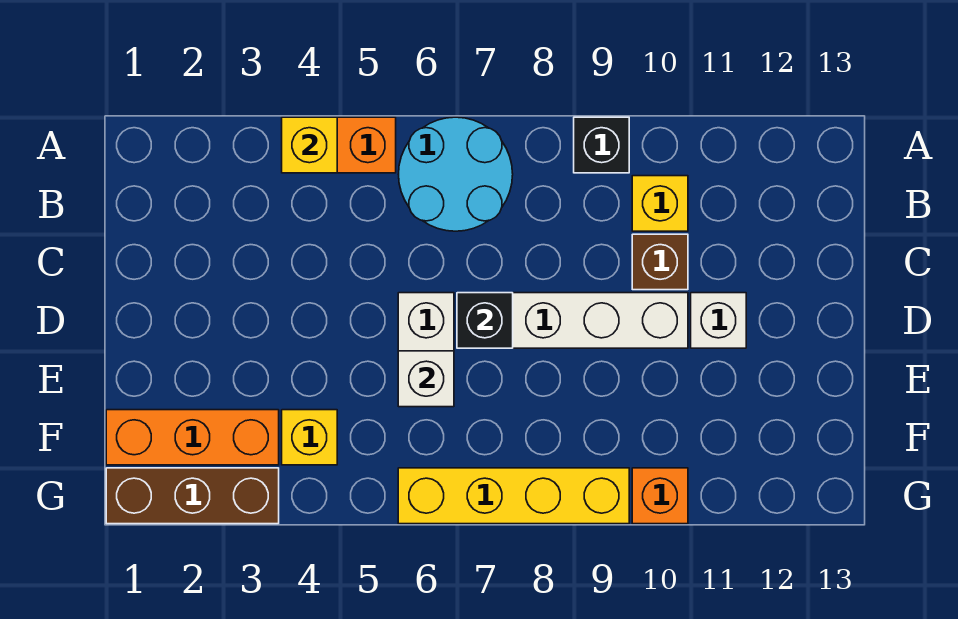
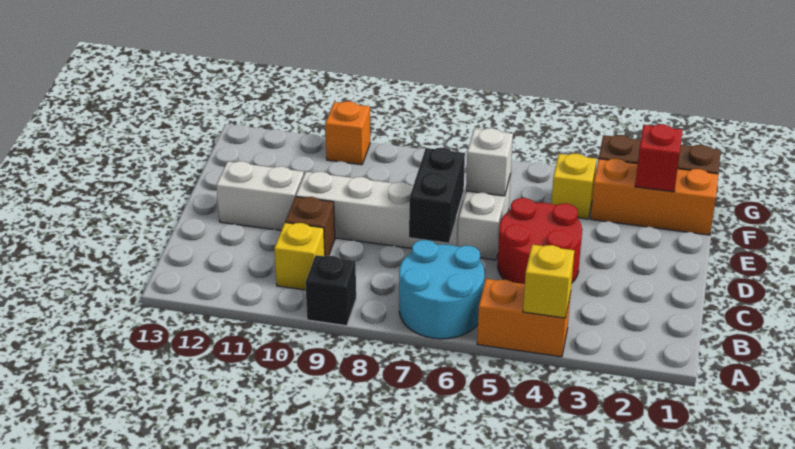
none -> red 2x2 round brick [498,198,582,284]
black 1x1 brick [457,293,513,348] -> black 1x2 brick [409,148,465,243]
white 1x1 brick [691,293,746,348] -> white 1x2 brick [216,161,304,231]
none -> red 1x1 brick [635,124,683,192]
yellow 1x4 brick [398,468,629,524] -> none

